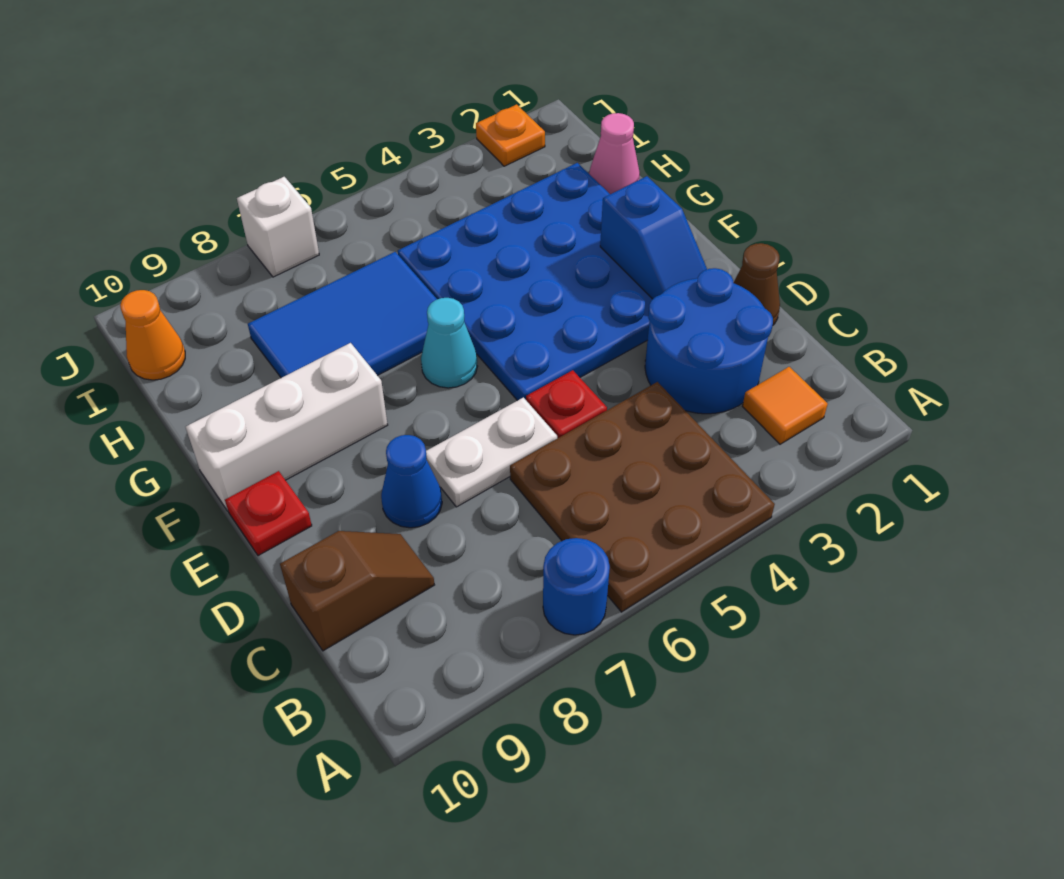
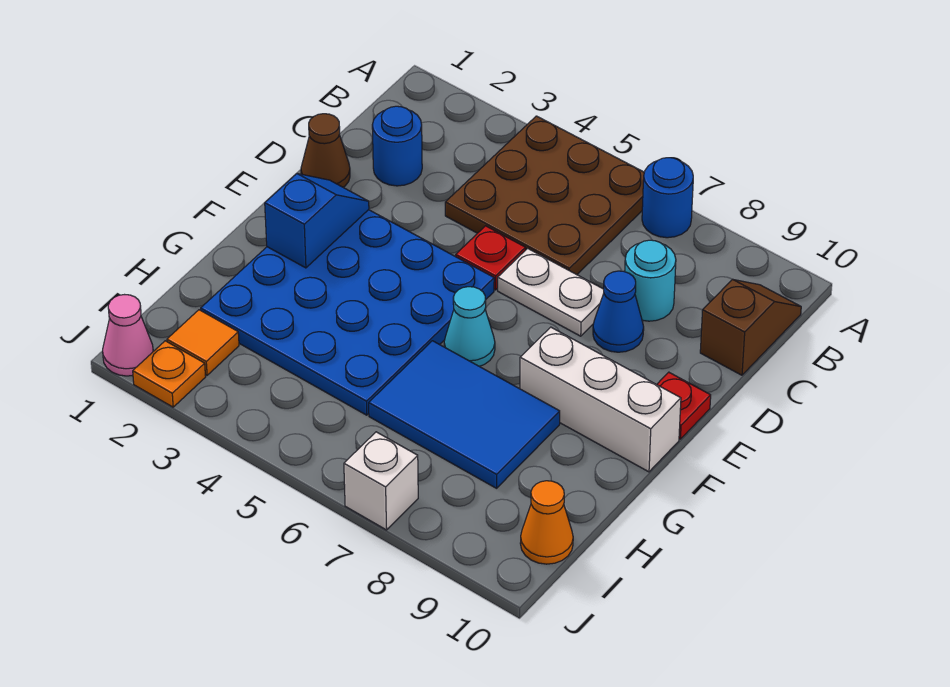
orange 1x1 tile [743,367,828,444] -> orange 1x1 tile moved to [167,310,239,375]
blue 2x2 round brick [645,268,773,414] -> blue 1x1 round brick [372,106,422,186]
none -> cyan 1x1 round brick [625,240,676,321]
brown 1x2 slope [280,531,434,651] -> brown 1x2 slope turned to [700,279,801,375]
pink 1x1 cone [589,113,640,194] -> pink 1x1 cone moved to [103,295,153,376]

